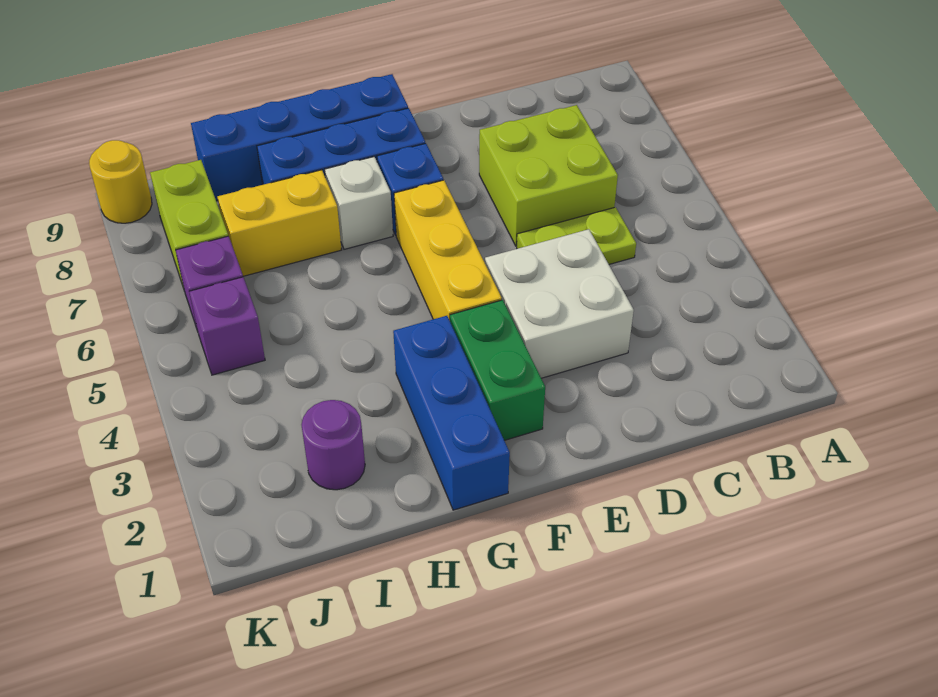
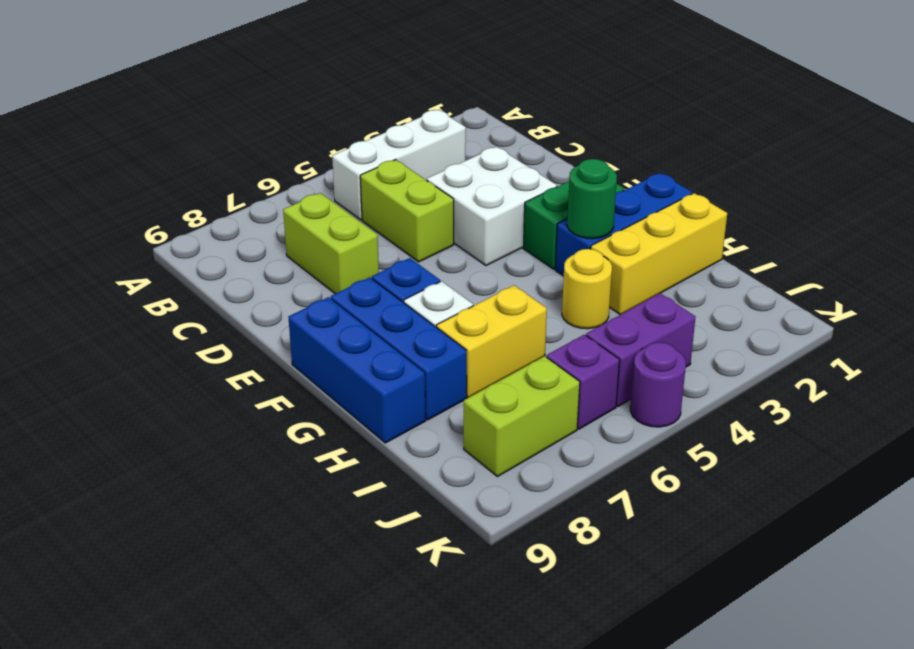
none -> white 1x3 brick [332,110,466,220]
lime 1x2 plate [517,207,636,264] -> lime 1x2 brick [360,160,454,262]
lime 2x2 brick [479,105,618,246] -> lime 1x2 brick [283,193,379,294]
yellow 1x3 brick [394,180,502,321] -> yellow 1x3 brick moved to [591,193,727,315]
blue 1x4 brick [191,74,408,201] -> blue 1x3 brick [288,297,426,443]
none -> green 1x1 round brick [567,159,617,239]
yellow 1x2 brick [218,170,342,276] -> yellow 1x2 brick turned to [436,285,547,398]
purple 1x1 round brick [301,400,365,490] -> purple 1x1 round brick moved to [630,342,686,427]
purple 1x1 brick [189,277,265,375] -> purple 1x2 brick [586,293,695,407]
yellow 1x1 round brick [89,140,152,223] -> yellow 1x1 round brick moved to [562,249,612,329]

